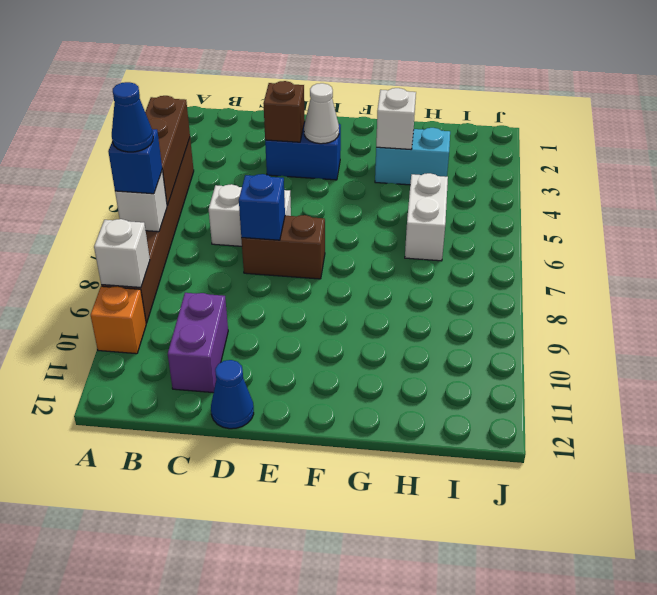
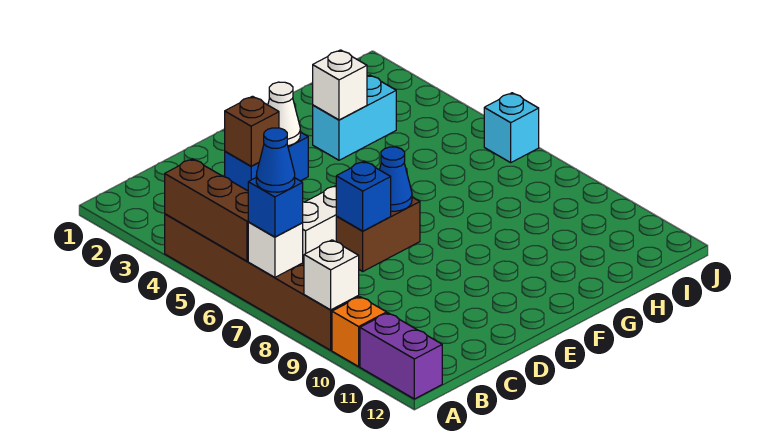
purple 1x2 brick [168,293,228,393] -> purple 1x2 brick moved to [360,313,442,399]
blue 1x1 cone [211,360,254,429] -> blue 1x1 cone moved to [380,147,412,211]
white 1x2 brick [405,173,448,261] -> none
none -> cyan 1x1 brick [484,93,539,162]

